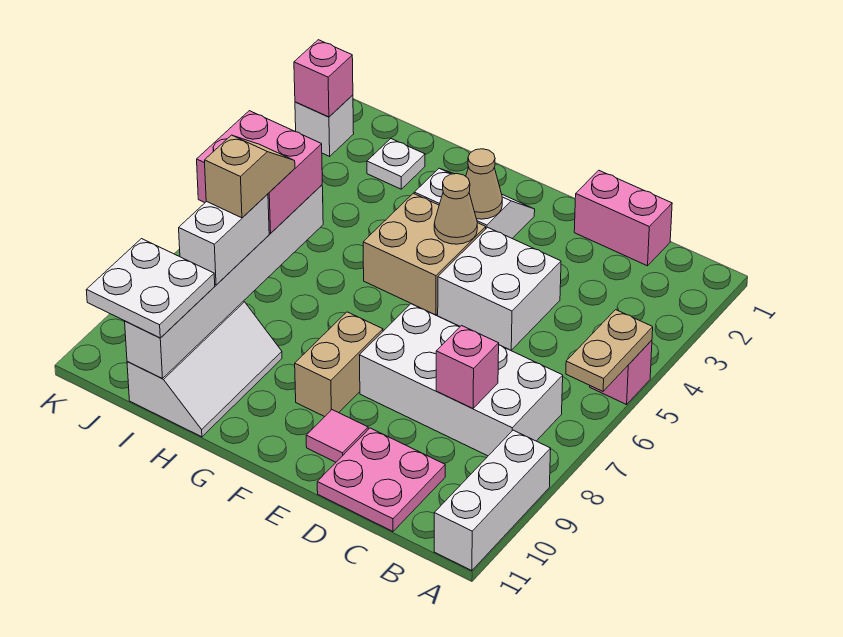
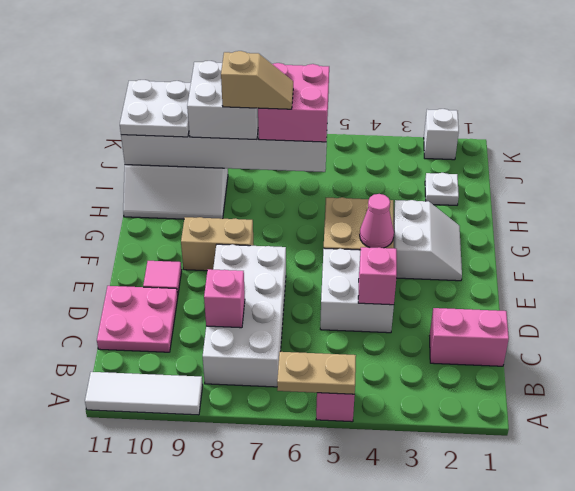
white 1x3 brick [434,430,551,571] -> white 1x3 tile [85,372,203,415]
pink 1x2 brick [574,170,672,266] -> pink 1x2 brick turned to [430,308,509,366]
tan 1x1 cone [466,149,502,219] -> none
tan 1x1 cone [434,174,477,244] -> pink 1x1 cone [360,194,394,248]
white 1x2 brick [179,194,269,285] -> white 2x2 brick [187,61,258,140]
pink 1x1 brick [294,40,353,117] -> pink 1x1 brick moved to [358,247,397,305]

